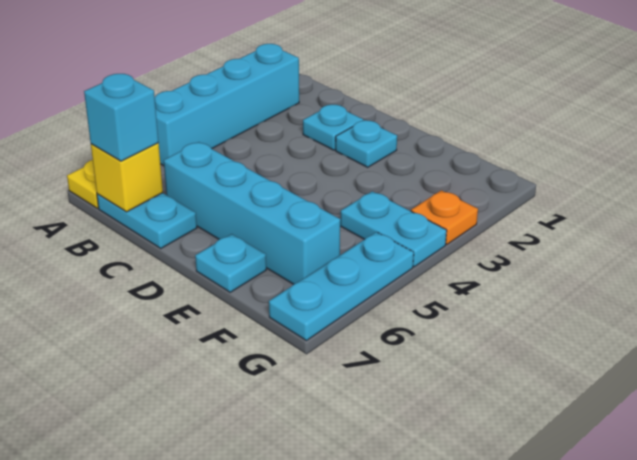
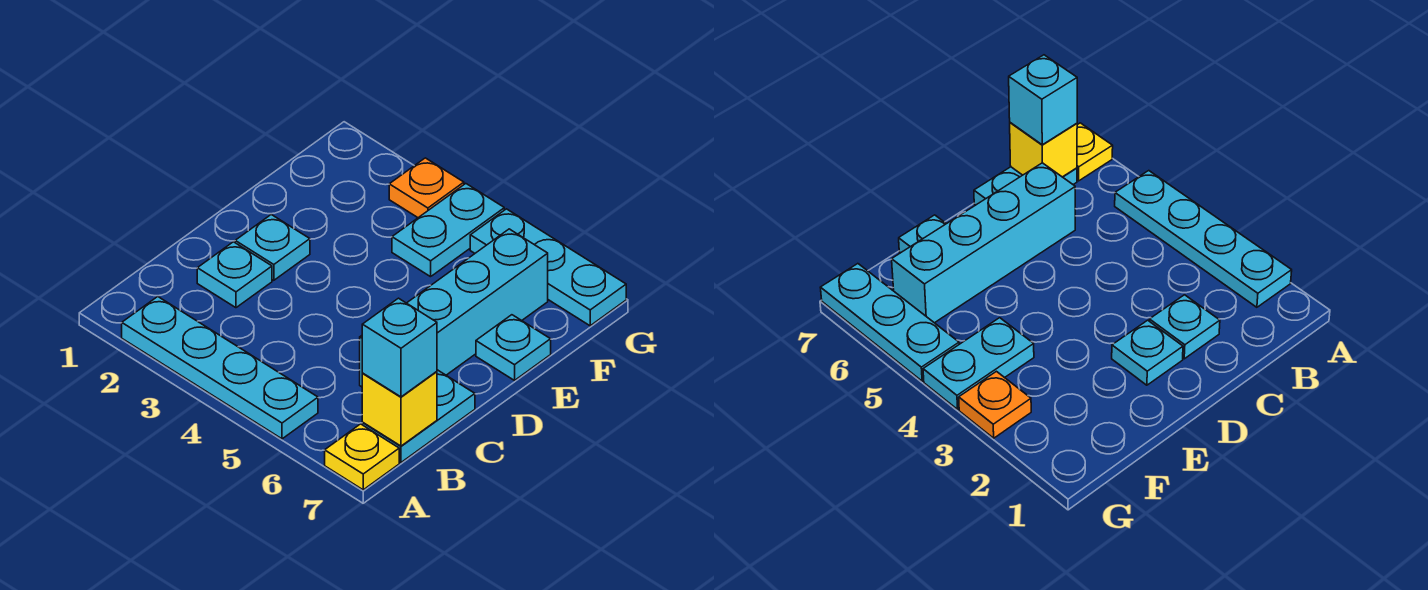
cyan 1x4 brick [155,44,299,166] -> cyan 1x4 plate [122,297,318,439]

